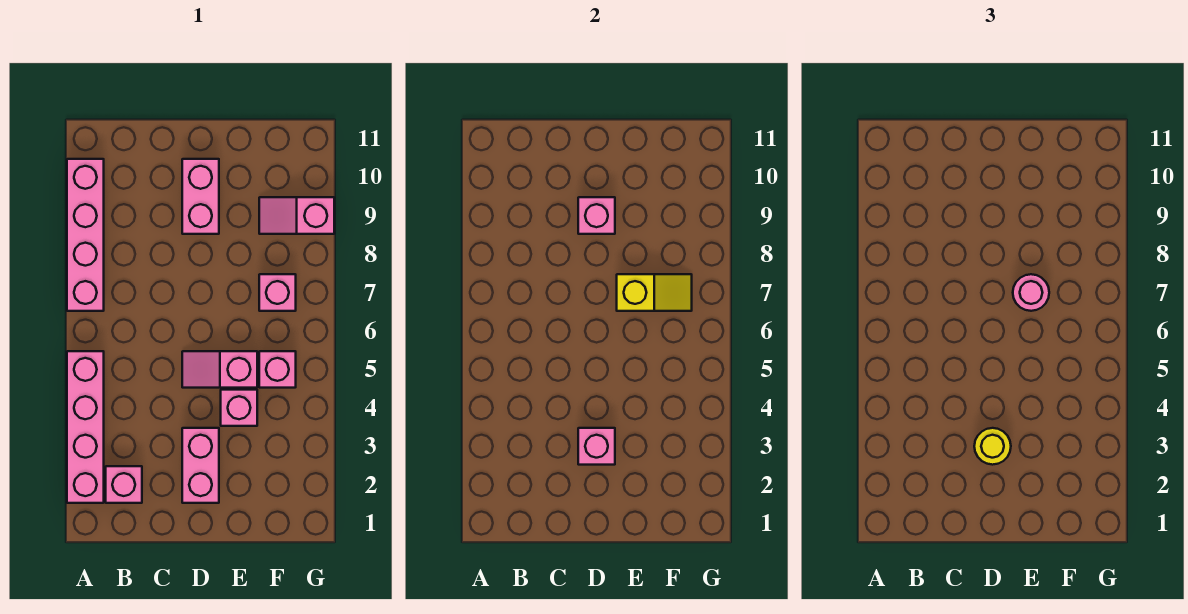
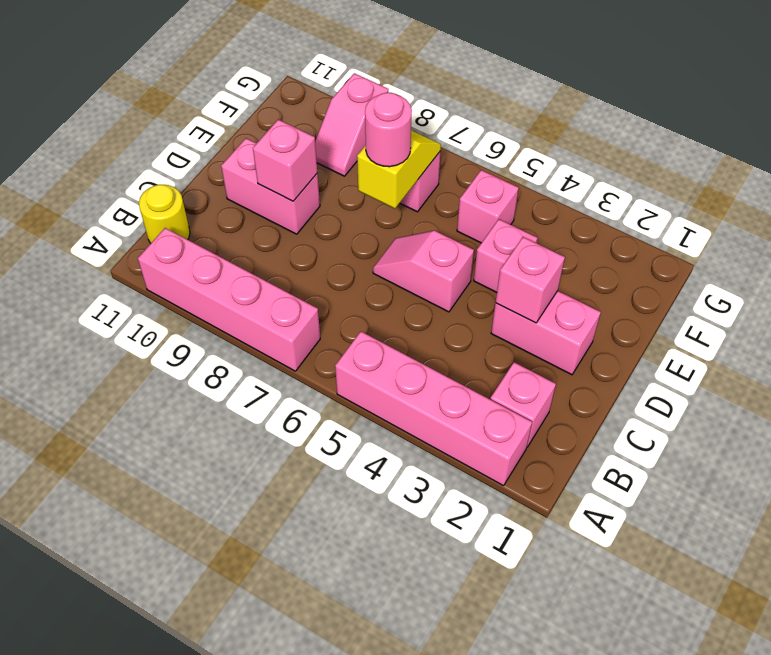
yellow 1x1 round brick [974,428,1011,465] -> yellow 1x1 round brick moved to [139,185,190,243]
pink 1x2 slope [182,351,257,388] -> pink 1x2 slope turned to [373,231,474,312]

